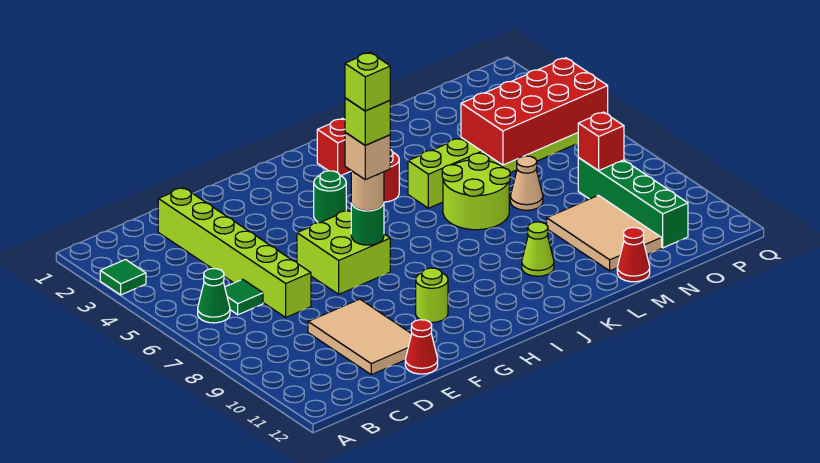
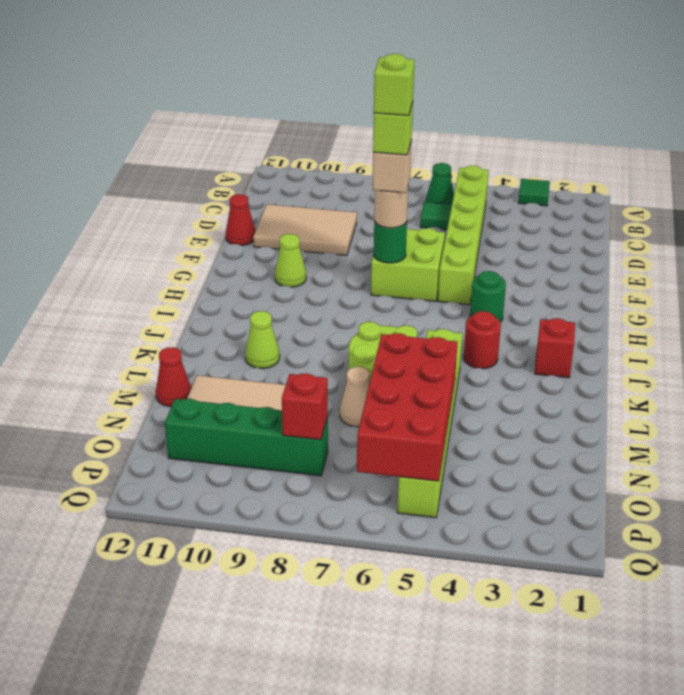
lime 1x6 brick [158,188,311,317] -> lime 1x6 brick turned to [438,166,489,305]
lime 1x1 round brick [416,268,448,322] -> lime 1x1 cone [275,234,306,287]

